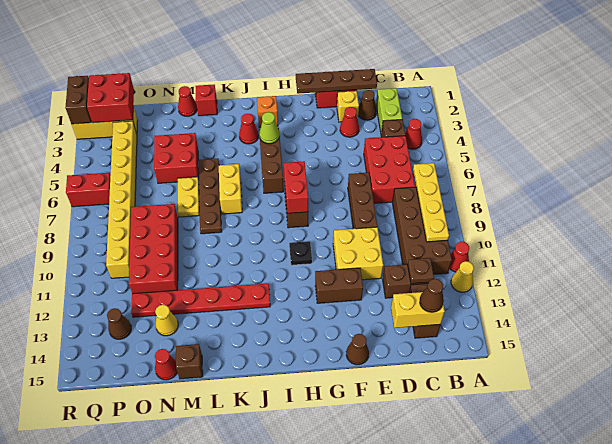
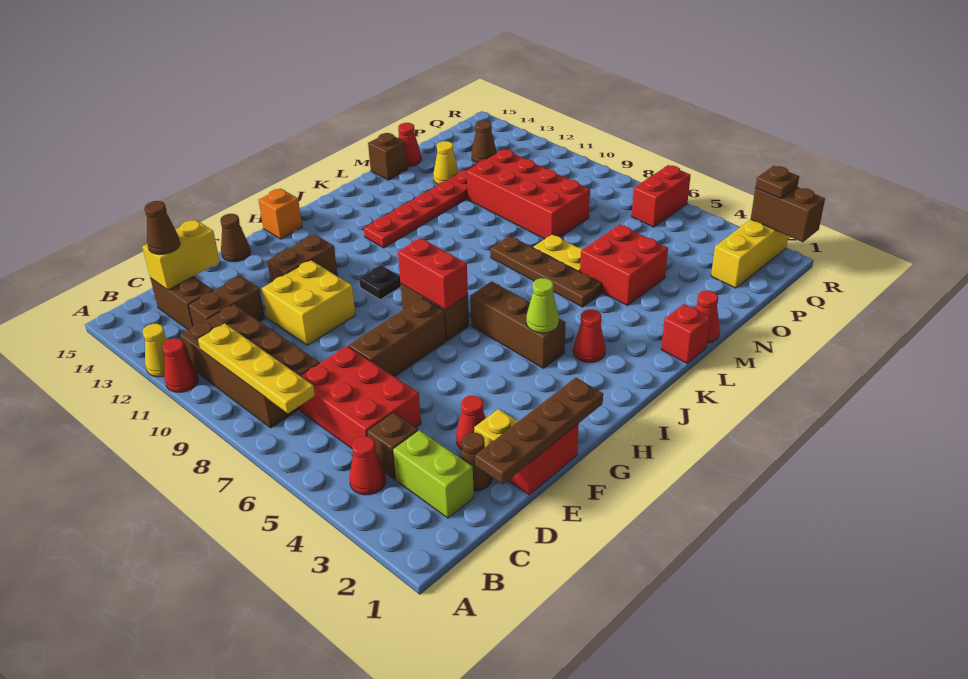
brown 1x1 plate [407,258,434,284] -> brown 1x1 plate moved to [755,166,799,199]
brown 1x3 brick [348,173,377,229] -> brown 1x3 brick turned to [349,298,446,377]
orange 1x1 brick [257,96,278,127] -> orange 1x1 brick moved to [259,188,302,239]
yellow 1x2 brick [219,164,242,214] -> none
red 2x2 brick [87,73,134,123] -> none
yellow 1x8 brick [106,121,137,278] -> none

